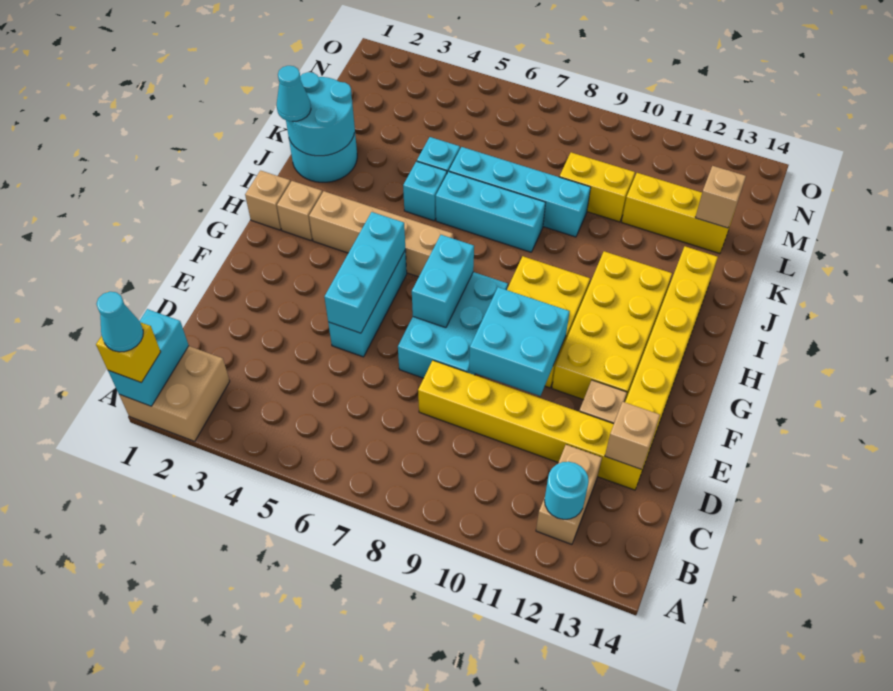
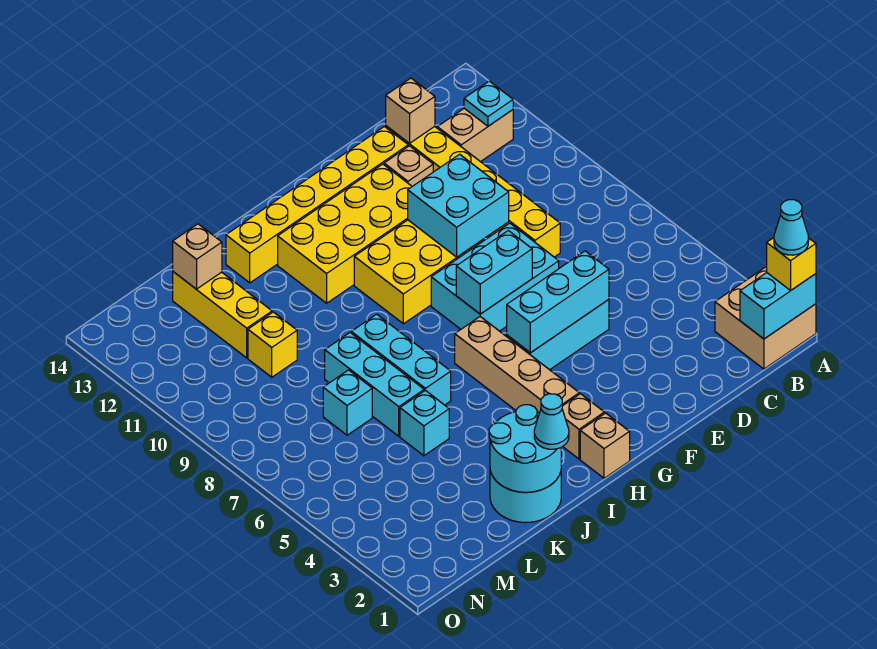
cyan 1x1 round brick [545,462,589,519] -> cyan 1x1 plate [464,81,513,126]
cyan 1x1 brick [403,161,447,221] -> cyan 1x1 brick moved to [323,370,372,435]
cyan 1x4 brick [449,147,591,237] -> cyan 1x3 brick [325,333,424,436]
yellow 1x2 brick [560,153,635,222] -> yellow 1x1 brick [248,312,297,377]

